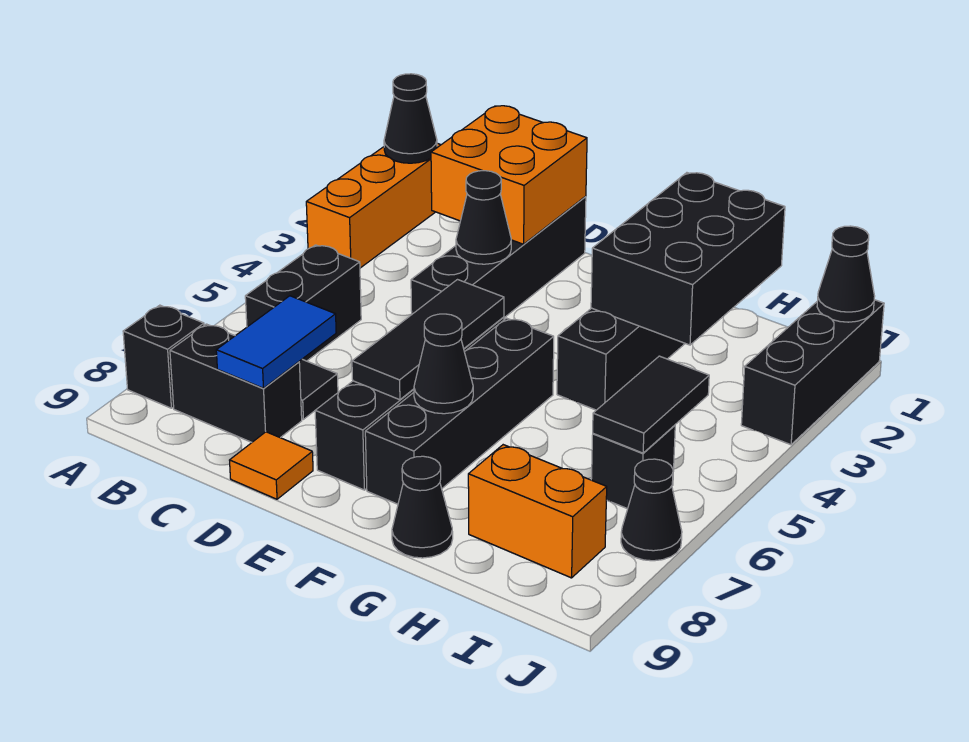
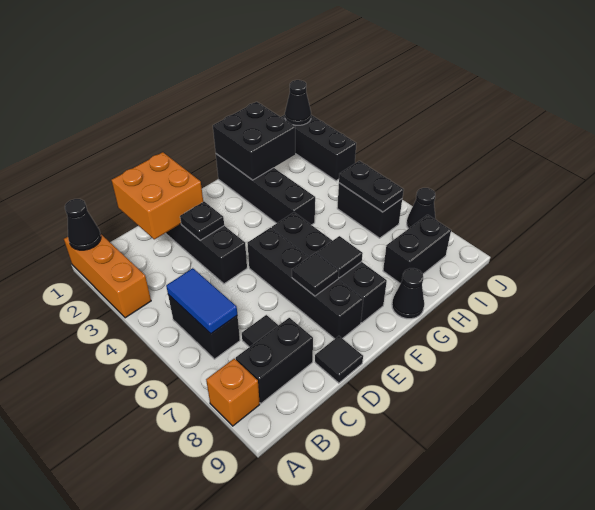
black 1x1 brick [123,305,204,408] -> orange 1x1 brick [206,359,260,426]
blue 1x2 tile [216,296,336,388] -> blue 1x2 tile moved to [166,268,237,334]
black 1x1 cone [456,171,511,264] -> black 1x1 plate [180,202,224,240]
orange 1x1 tile [230,432,313,499] -> black 1x1 tile [315,336,363,383]
black 1x3 tile [352,280,504,400] -> black 1x1 tile [292,253,339,296]
black 1x1 cone [414,314,473,414] -> black 1x1 tile [317,236,363,278]
black 2x3 brick [591,173,785,345] -> black 2x2 brick [213,102,295,180]
orange 1x2 brick [468,445,607,578] -> black 1x2 brick [383,215,451,284]
black 1x2 tile [593,356,709,453] -> black 1x2 plate [339,161,404,212]
black 1x1 brick [591,425,675,509] -> black 1x2 brick [337,183,402,238]

